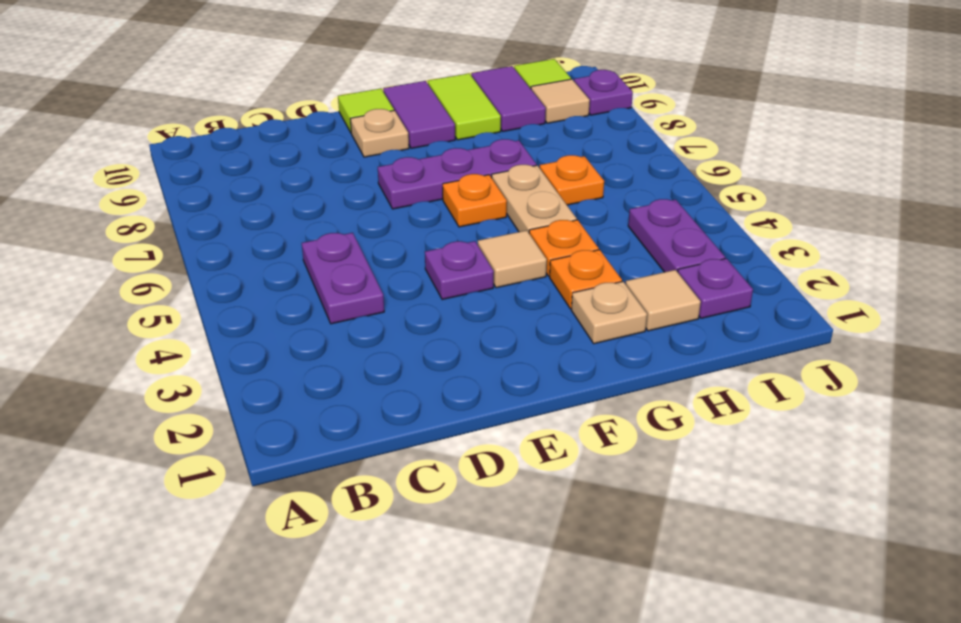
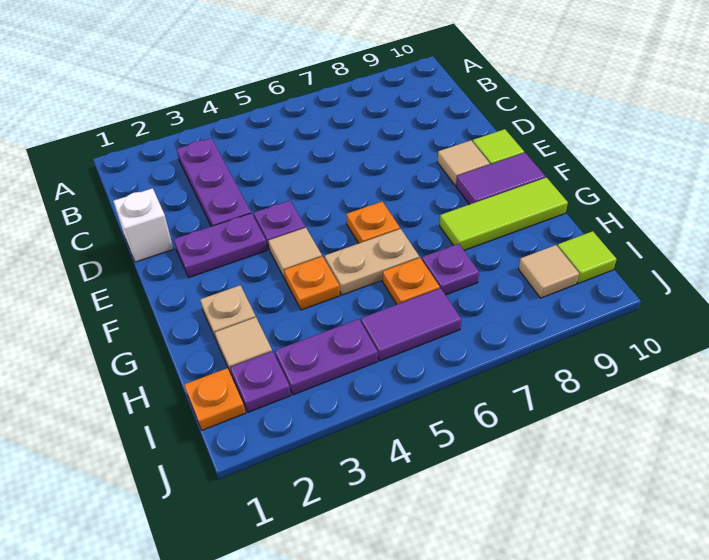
purple 1x2 plate [302,233,384,324] -> purple 1x2 plate moved to [174,213,267,277]
none -> white 1x1 brick [113,188,174,262]
purple 1x3 plate [378,139,537,209] -> purple 1x3 plate moved to [177,138,251,226]
tan 1x1 plate [350,109,409,157] -> tan 1x1 tile [438,140,490,186]
orange 1x1 plate [550,250,622,309] -> orange 1x1 plate moved to [184,368,246,430]
lime 1x2 tile [428,73,501,140] -> lime 1x3 tile [440,178,568,250]
purple 1x2 tile [471,66,546,131] -> purple 1x2 tile moved to [361,288,461,361]
purple 1x1 plate [574,70,633,115] -> purple 1x1 plate moved to [422,244,479,295]

